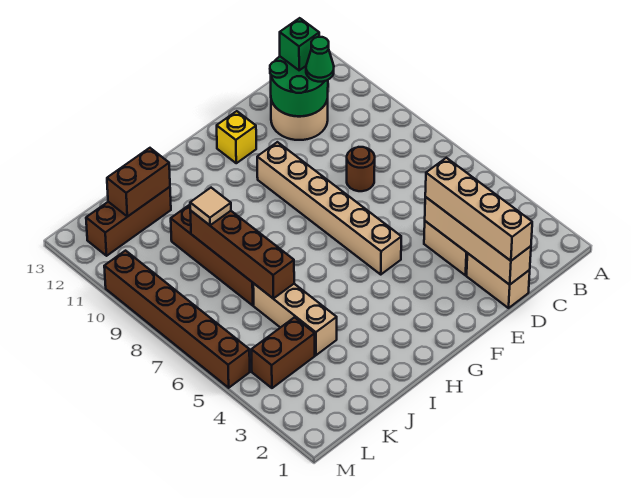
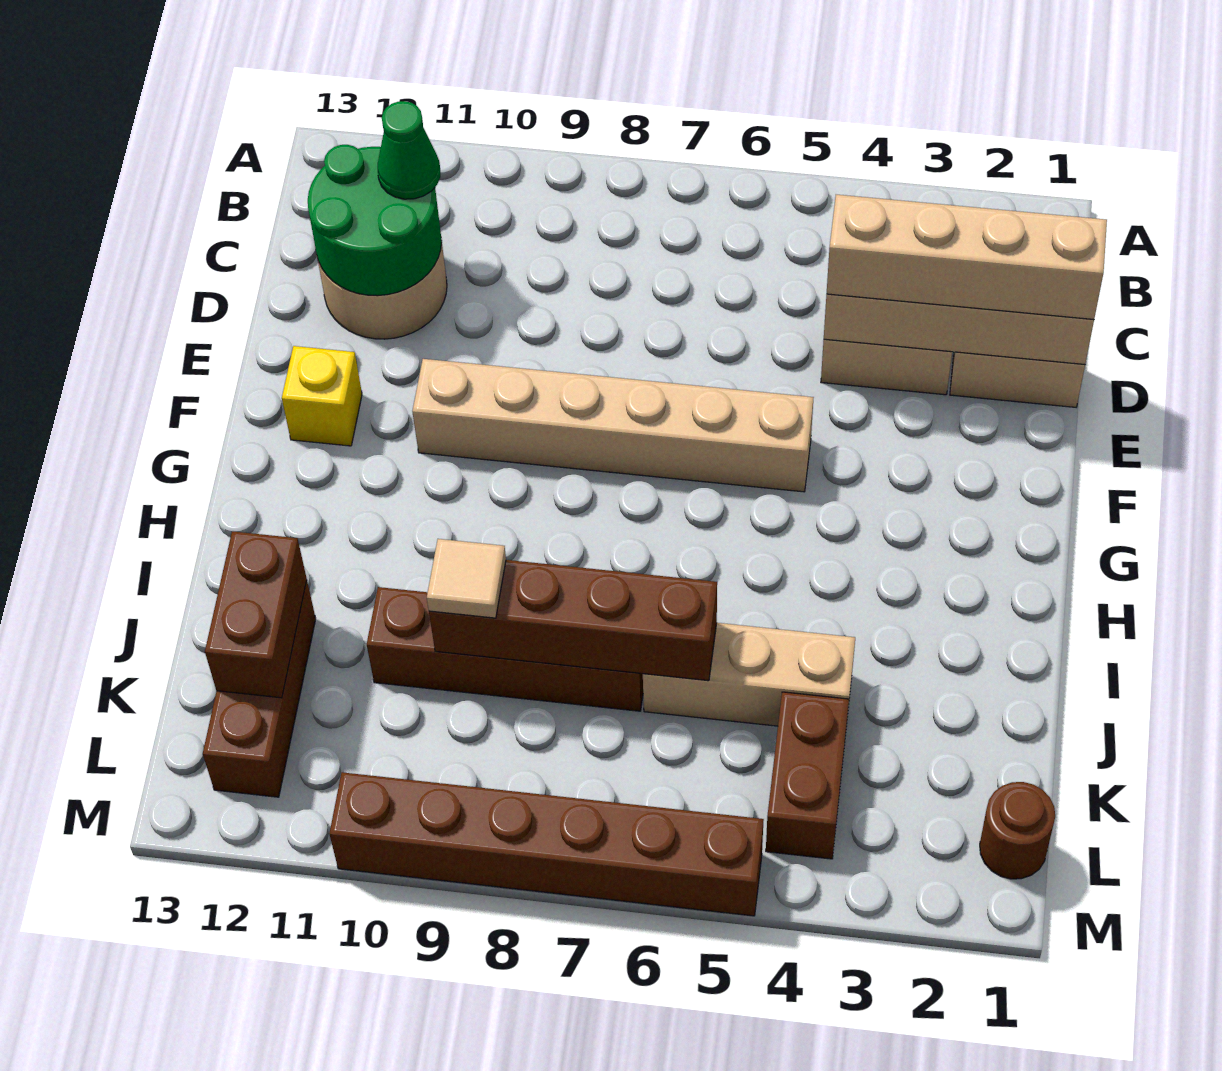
green 1x1 brick [280,18,319,70] -> none
brown 1x1 round brick [347,147,375,191] -> brown 1x1 round brick moved to [980,782,1055,879]

